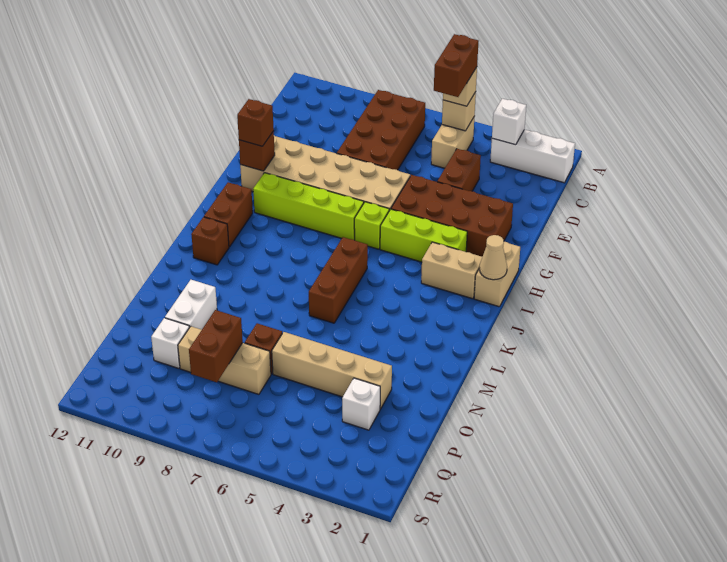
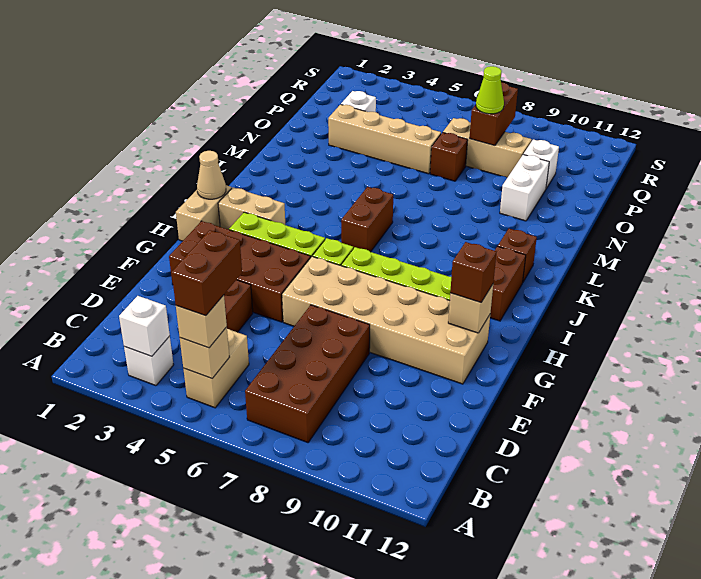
white 1x3 brick [490,130,575,183] -> white 1x1 brick [124,336,174,386]
brown 1x1 brick [239,131,275,171] -> tan 1x1 brick [448,285,493,333]
brown 1x3 brick [309,237,368,323] -> brown 1x2 brick [341,187,393,252]
none -> lime 1x1 cone [476,66,504,114]

